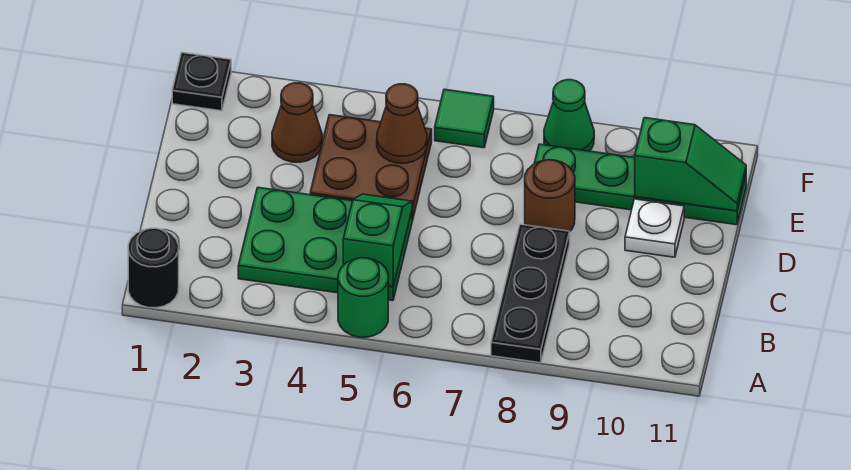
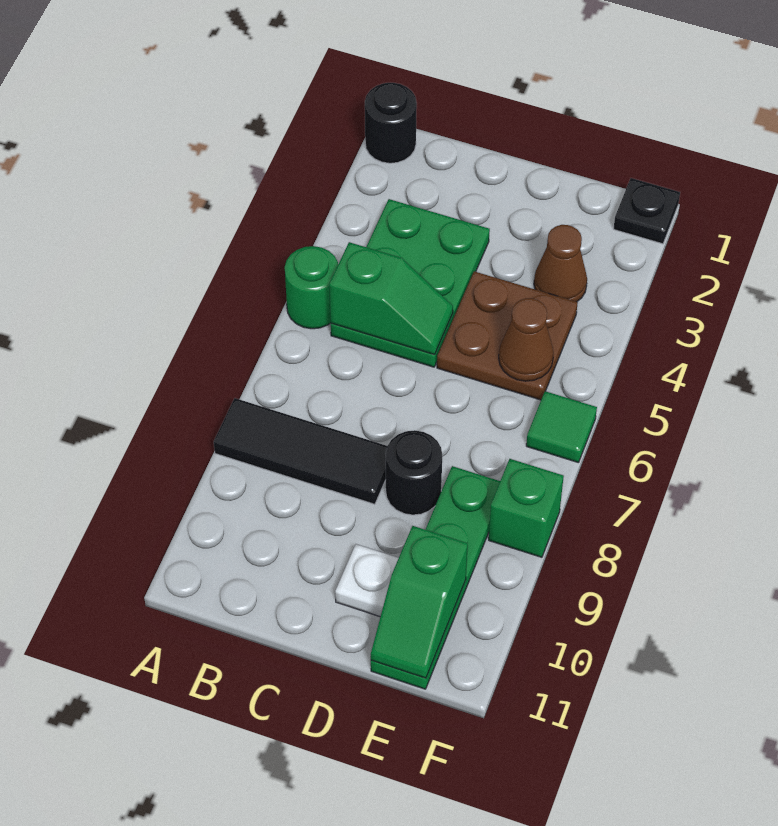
black 1x3 plate [491,224,570,363] -> black 1x3 tile [214,398,387,504]
brown 1x1 round brick [525,160,575,232] -> black 1x1 round brick [386,430,442,515]
green 1x1 cone [544,80,594,151] -> green 1x1 brick [489,459,564,557]

